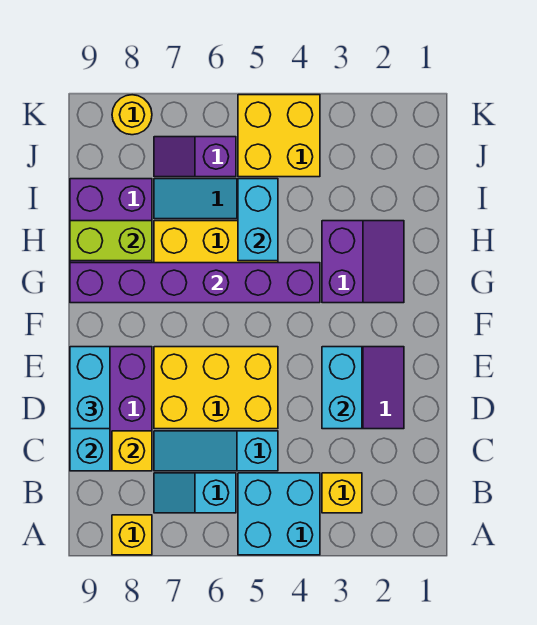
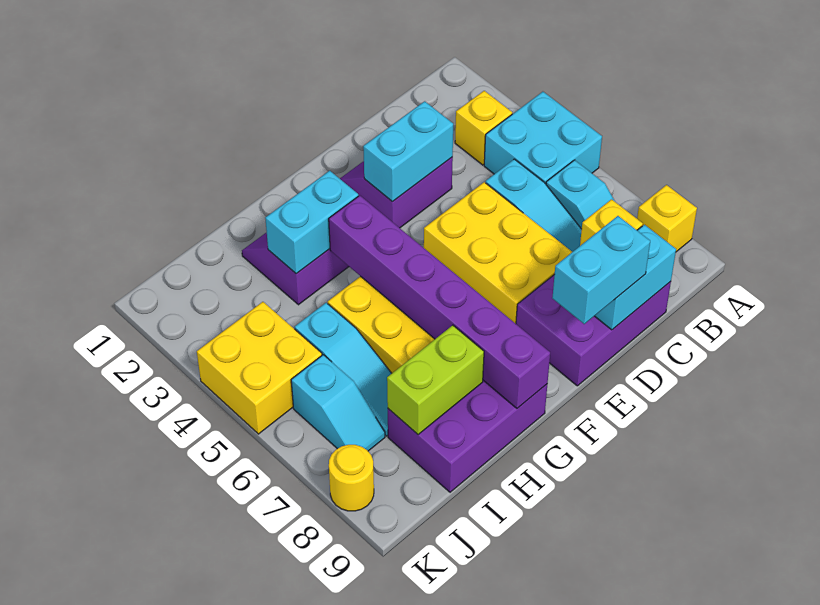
cyan 1x2 brick [238,179,278,261] -> cyan 1x2 brick moved to [265,171,358,274]
lime 1x2 brick [70,221,152,261] -> lime 1x2 brick turned to [387,325,484,434]
purple 1x2 slope [154,137,236,177] -> cyan 1x2 slope [291,355,385,451]

